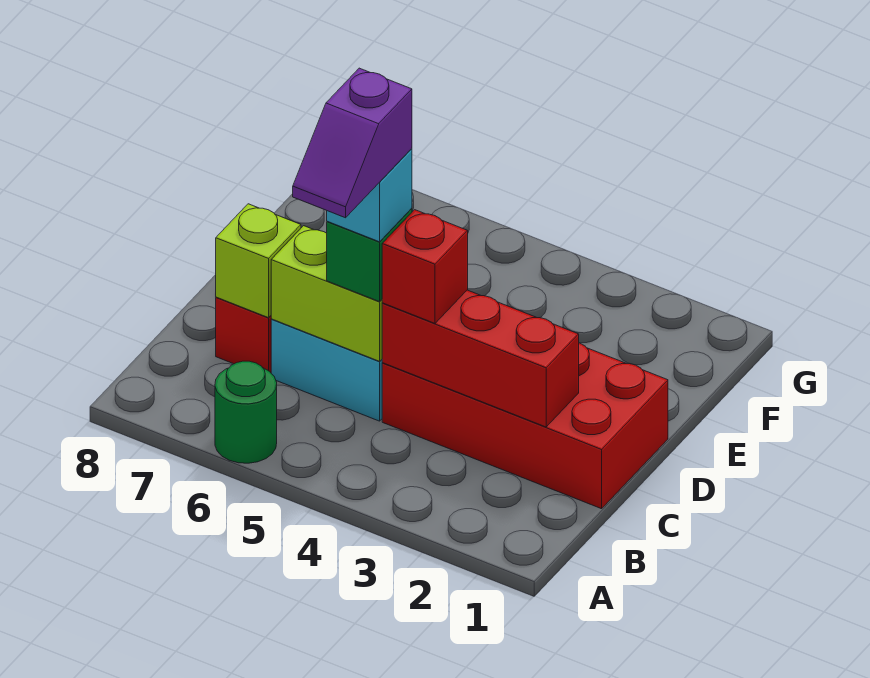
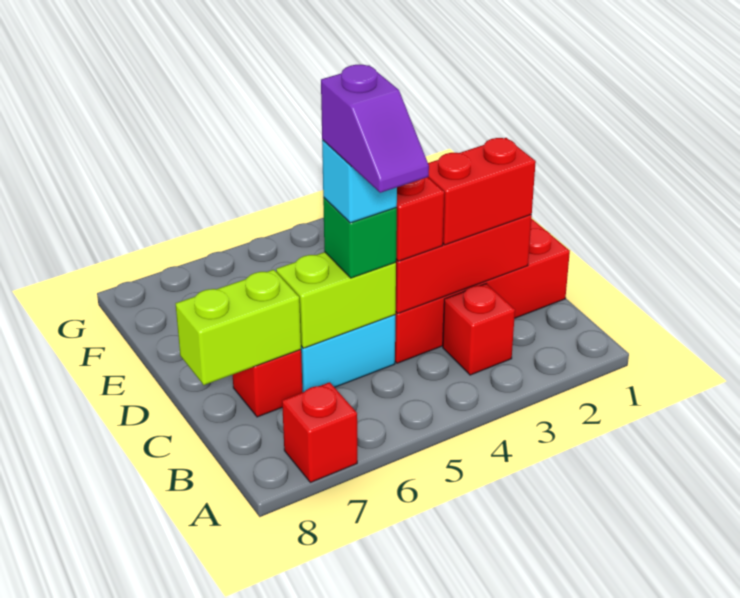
green 1x1 round brick [215,361,277,463] -> none
none -> red 1x1 brick [282,382,357,483]
none -> red 1x1 brick [443,283,515,375]
none -> red 1x2 brick [428,138,536,245]
lime 1x1 brick [216,204,301,318] -> lime 1x2 brick [176,270,301,385]

